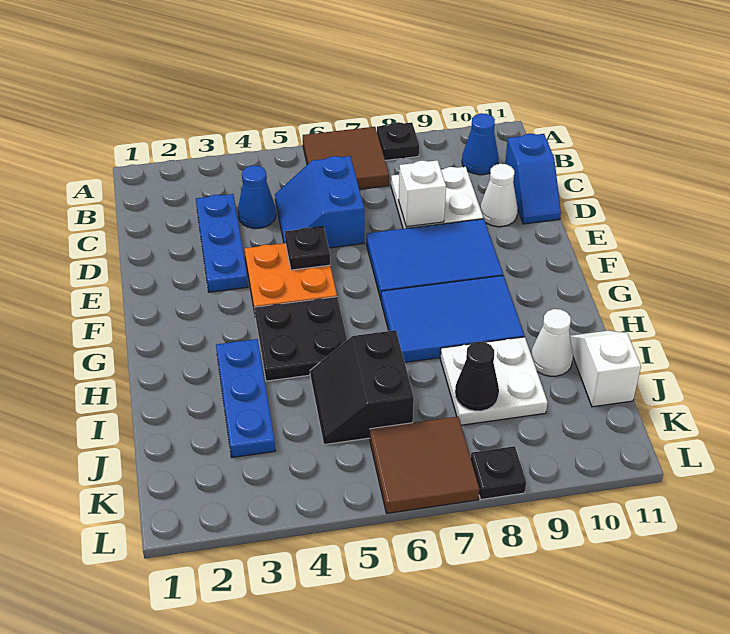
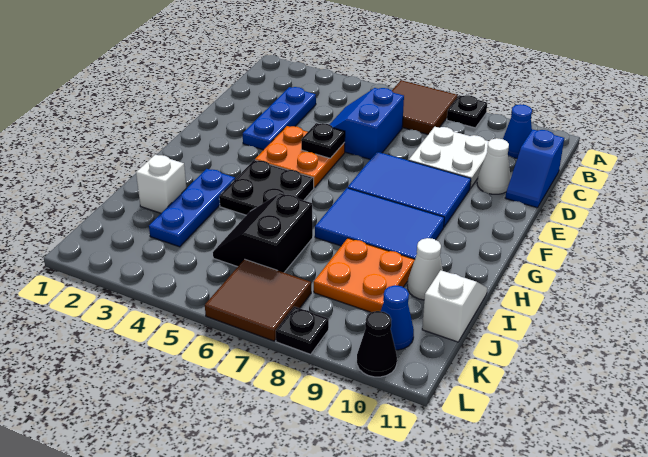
blue 1x1 cone [238,165,276,228] -> blue 1x1 cone moved to [381,285,414,350]
white 1x1 brick [399,160,446,227] -> white 1x1 brick moved to [136,155,186,213]
white 2x2 plate [440,337,548,425] -> orange 2x2 plate [314,238,415,312]
black 1x1 cone [455,342,499,411] -> black 1x1 cone moved to [357,311,397,377]

